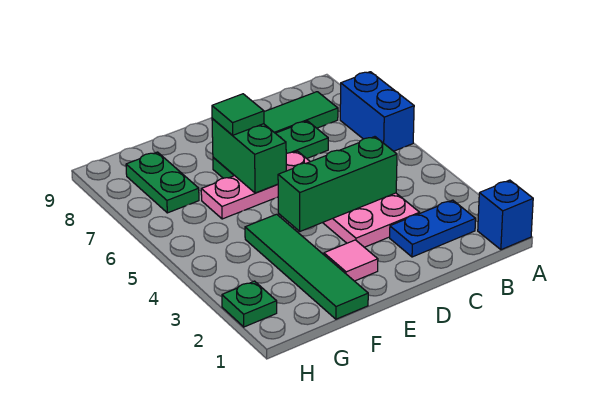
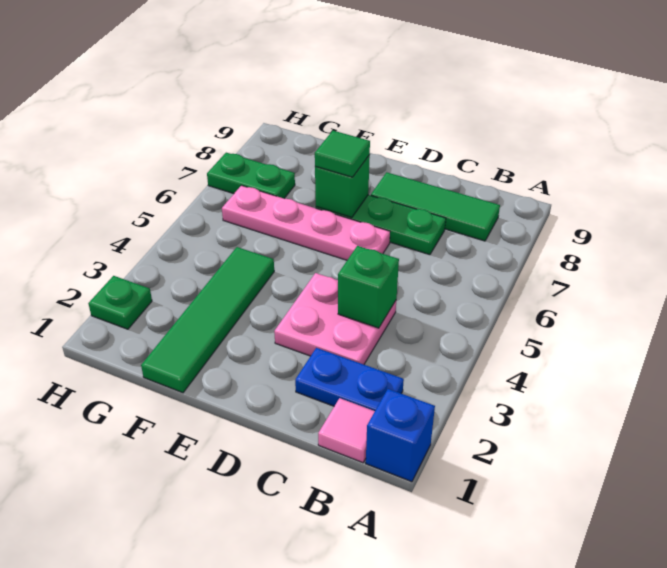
blue 1x2 brick [340,72,414,151] -> none
green 1x3 brick [278,137,397,231] -> green 1x1 brick [338,246,399,328]
pink 1x3 plate [201,151,310,219] -> pink 1x4 plate [222,185,390,260]
pink 1x1 tile [324,240,378,281] -> pink 1x1 tile moved to [318,398,375,463]
green 1x2 brick [212,118,286,193] -> green 1x1 brick [315,155,370,217]
green 1x2 plate [126,152,199,213] -> green 1x2 plate turned to [207,153,295,198]

